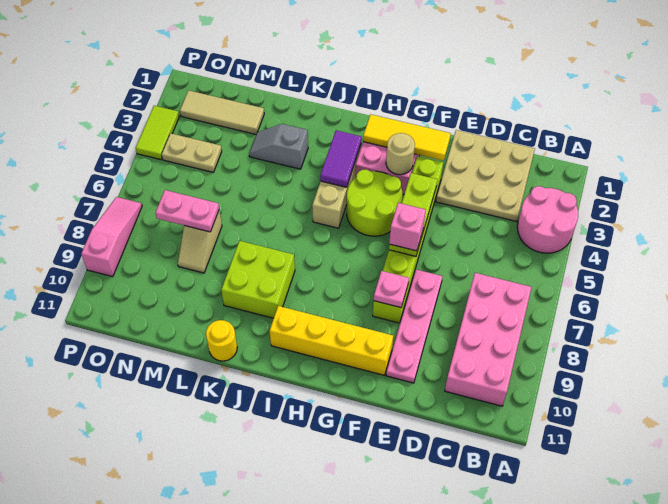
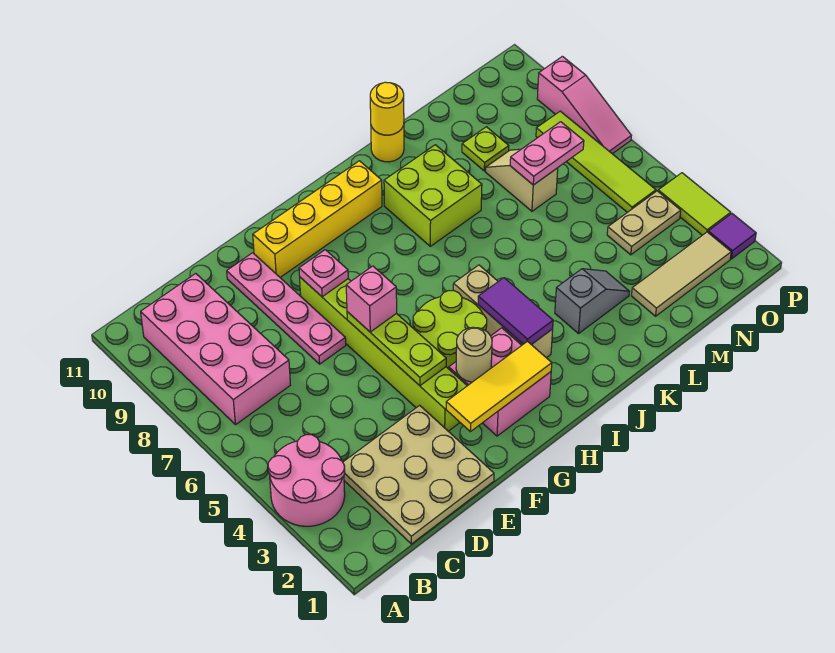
none -> yellow 1x1 round brick [370,82,404,135]
none -> lime 1x1 plate [462,127,509,171]
none -> lime 1x4 tile [536,111,656,212]
none -> purple 1x1 tile [708,214,756,259]

